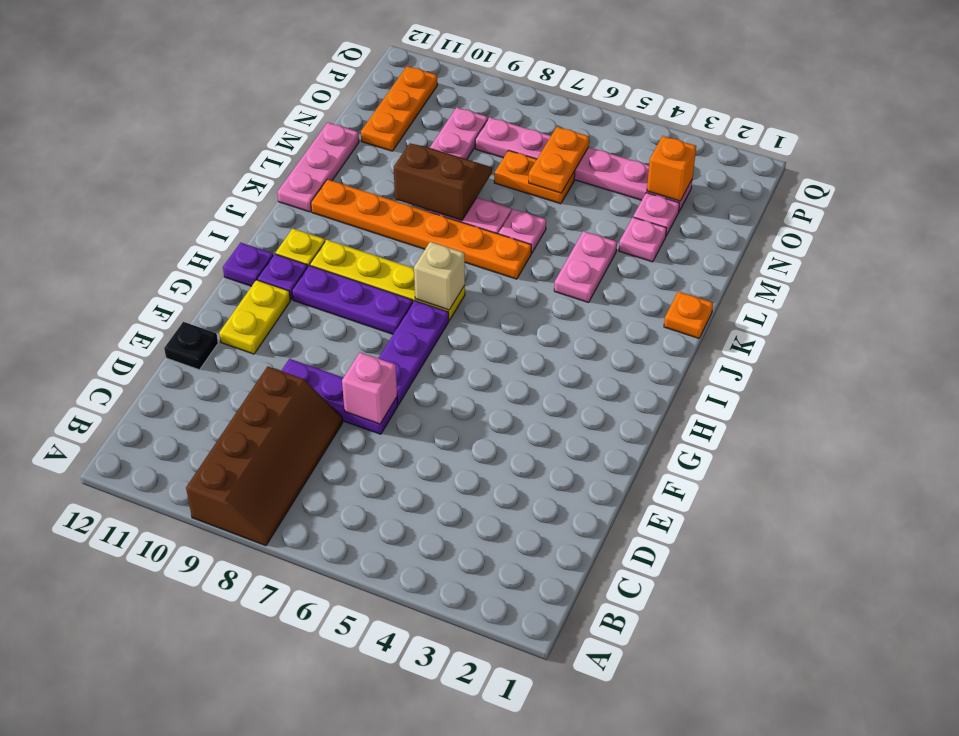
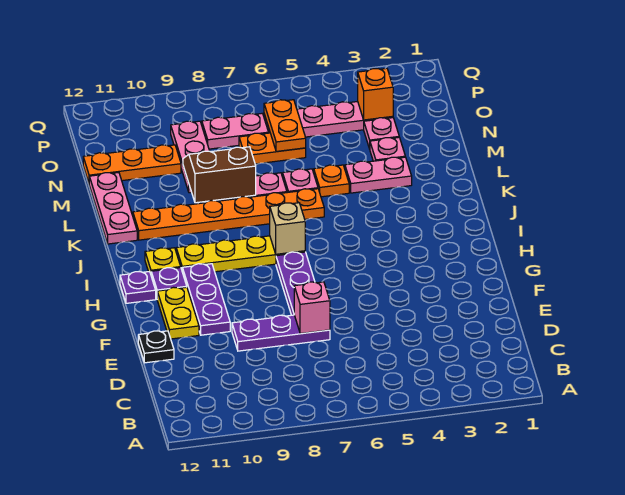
brown 2x4 slope [186,366,343,546] -> none
purple 1x3 plate [292,265,413,334] -> purple 1x3 plate turned to [182,264,230,335]
orange 1x1 plate [664,292,713,338] -> orange 1x1 plate moved to [314,165,349,197]
pink 1x2 plate [554,231,617,303] -> pink 1x2 plate turned to [345,157,412,193]
orange 1x3 plate [361,66,437,151] -> orange 1x3 plate turned to [83,145,181,183]

